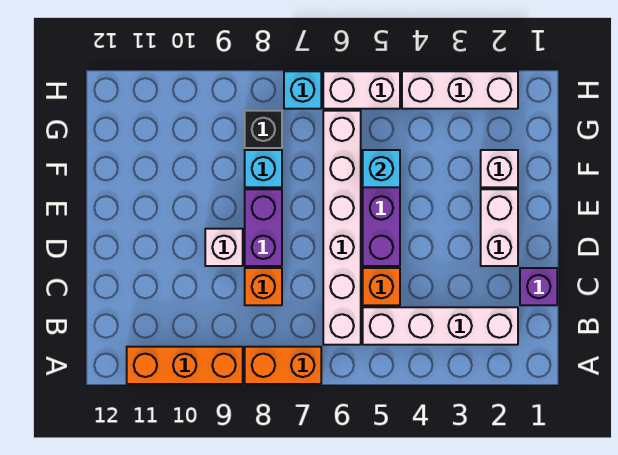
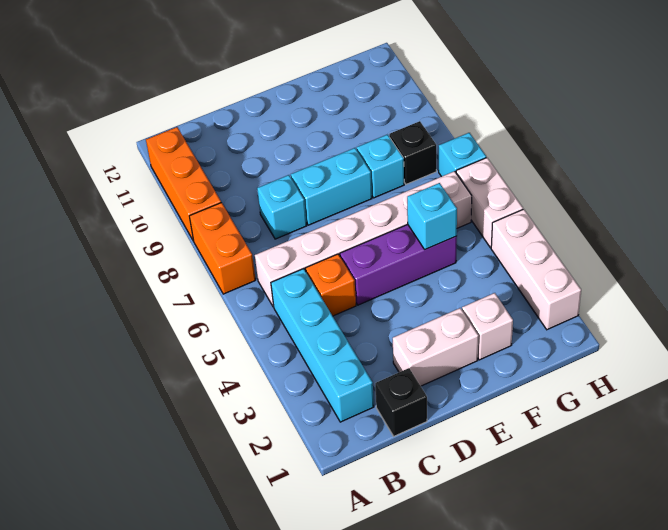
white 1x4 brick [363,307,518,345] -> cyan 1x4 brick [271,269,374,422]
purple 1x1 brick [520,268,557,305] -> black 1x1 brick [375,368,427,436]
orange 1x1 brick [245,268,282,305] -> cyan 1x1 brick [257,175,307,239]
purple 1x2 brick [245,189,282,266] -> cyan 1x2 brick [291,148,372,225]
white 1x1 brick [205,229,243,266] -> none

